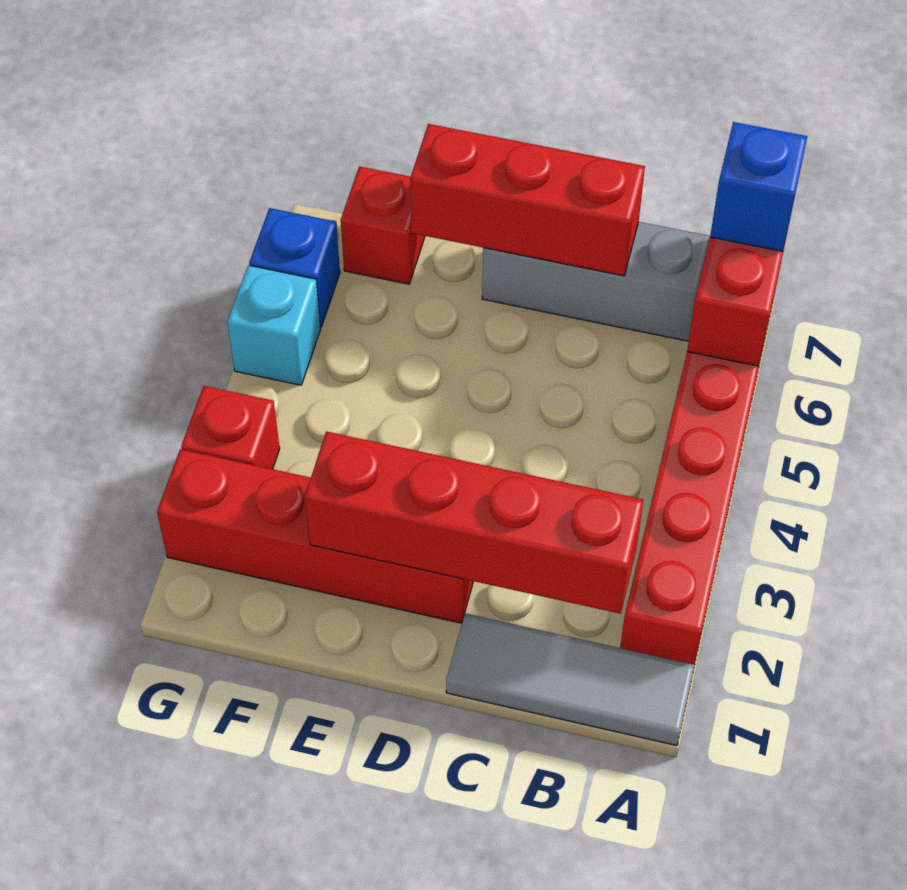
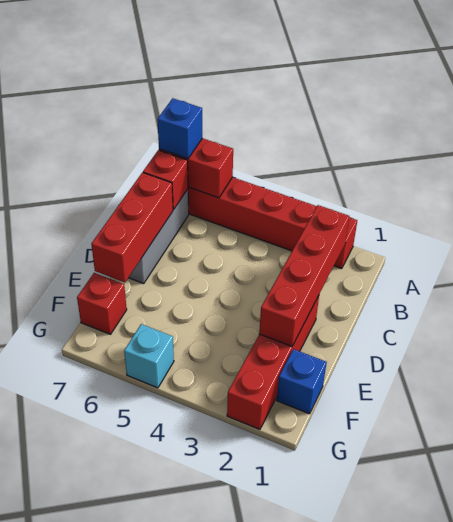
grey 1x3 tile [446,614,695,746] -> none
red 1x1 brick [181,386,280,469] -> red 1x1 brick moved to [143,150,188,210]
blue 1x1 brick [249,208,340,327] -> blue 1x1 brick moved to [277,349,327,414]

